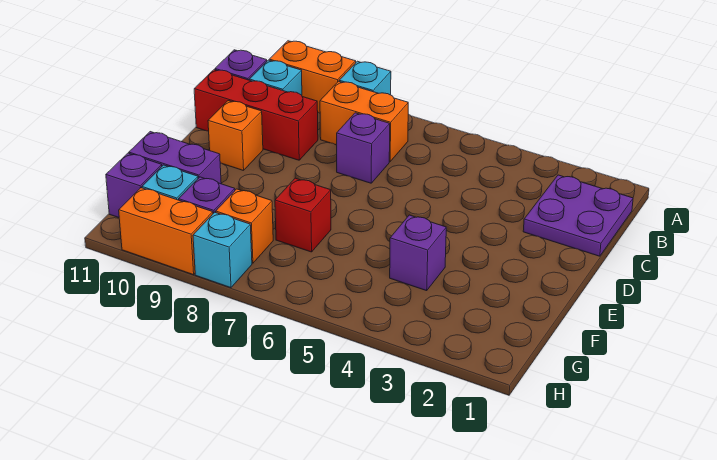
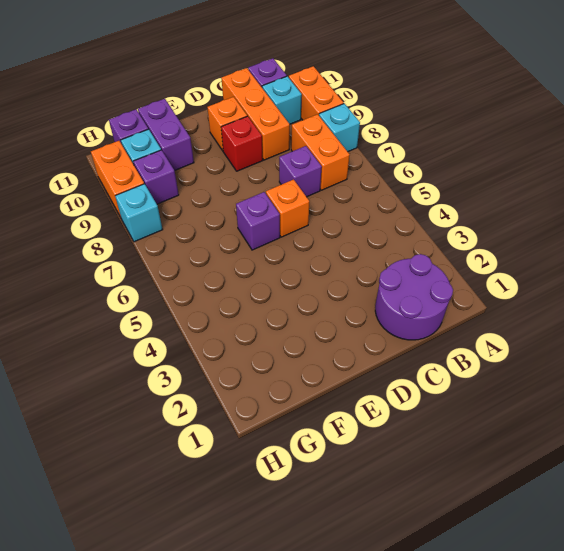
purple 2x2 plate [523,175,633,256] -> purple 2x2 round brick [375,254,453,340]
red 1x3 brick [194,70,318,160] -> orange 1x3 brick [221,68,290,160]
purple 1x1 brick [390,215,446,291] -> purple 1x1 brick moved to [236,192,280,250]
red 1x1 brick [275,178,331,252] -> red 1x1 brick moved to [221,116,263,171]
orange 1x1 brick [216,189,273,263] -> orange 1x1 brick moved to [266,179,309,237]

